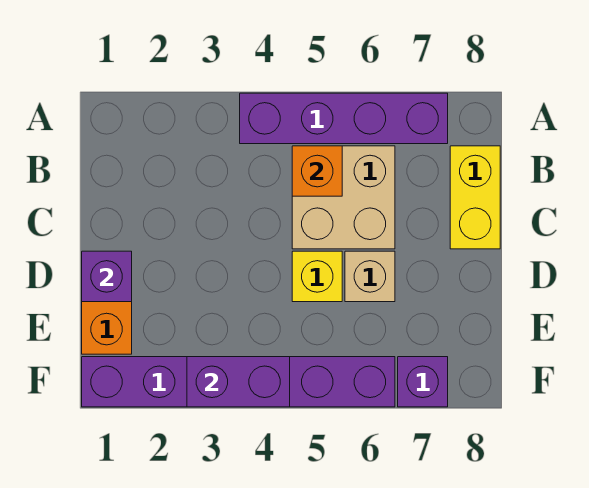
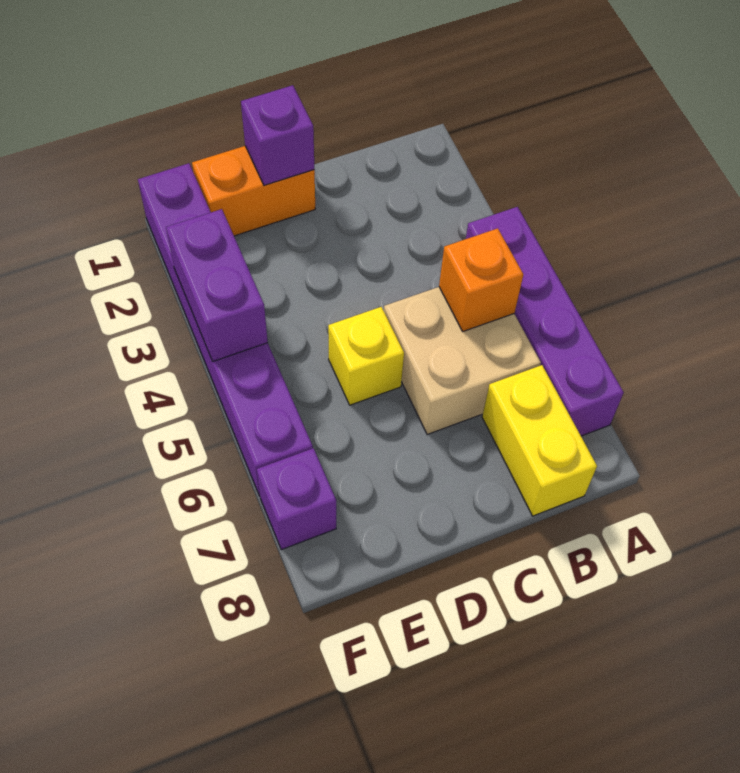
yellow 1x2 brick [450,146,500,249] -> yellow 1x2 brick turned to [482,365,597,516]
tan 1x1 brick [345,251,395,302] -> none

